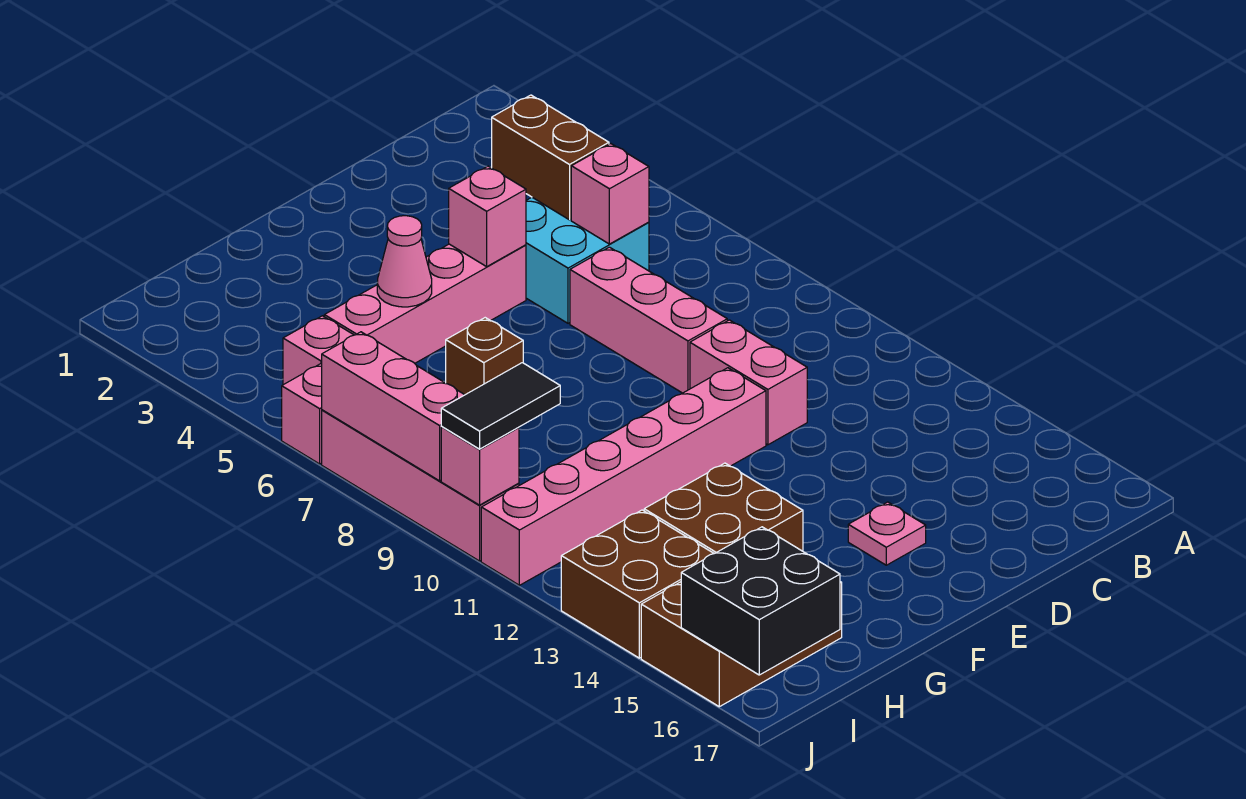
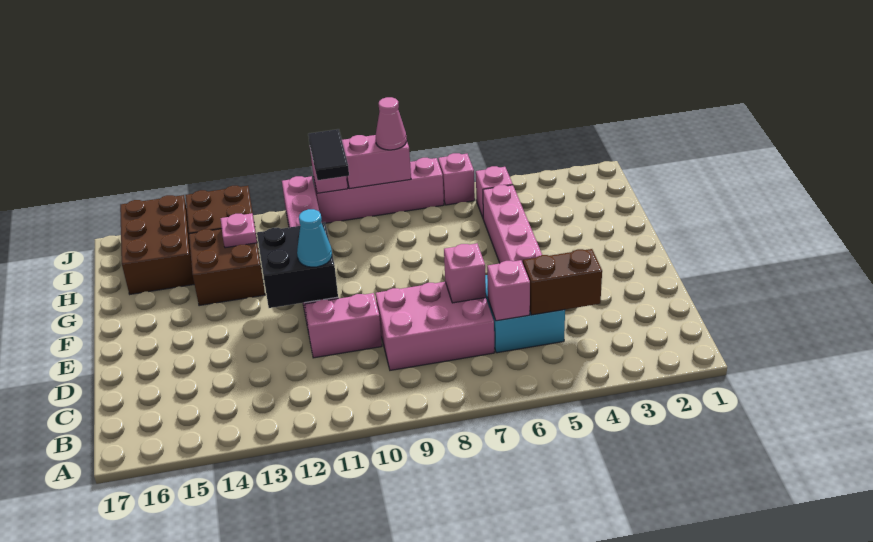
pink 1x3 brick [570,247,727,393] -> pink 2x3 brick [376,282,494,370]
pink 1x1 brick [449,166,526,267] -> pink 1x1 brick moved to [444,243,486,303]
none -> cyan 1x1 cone [297,209,332,267]
pink 1x1 plate [848,502,926,565] -> pink 1x1 plate moved to [221,213,257,248]
pink 1x1 cone [377,216,432,307] -> pink 1x1 cone moved to [376,97,407,150]
brown 1x1 brick [446,318,523,395] -> none
black 2x2 brick [681,527,840,675] -> black 2x2 brick moved to [257,222,338,308]
pink 1x3 brick [322,332,464,481] -> pink 1x2 brick [342,135,411,188]

